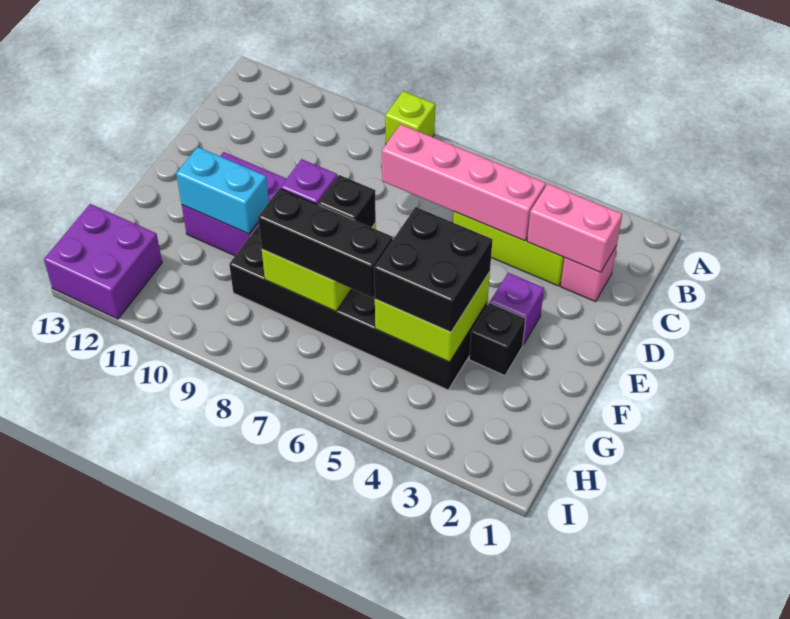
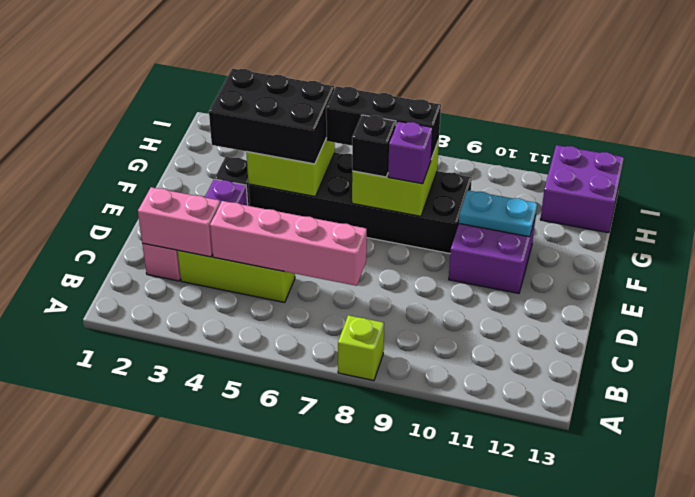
black 2x2 brick [374,207,493,332] -> black 2x3 brick [209,68,334,164]
cyan 1x2 brick [176,147,269,234] -> cyan 1x2 plate [459,190,537,237]

